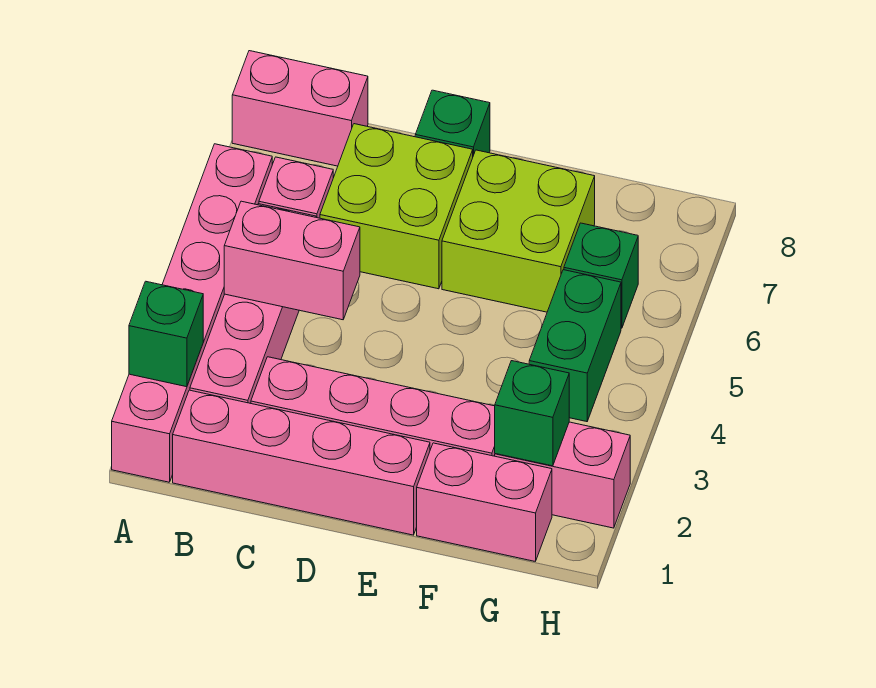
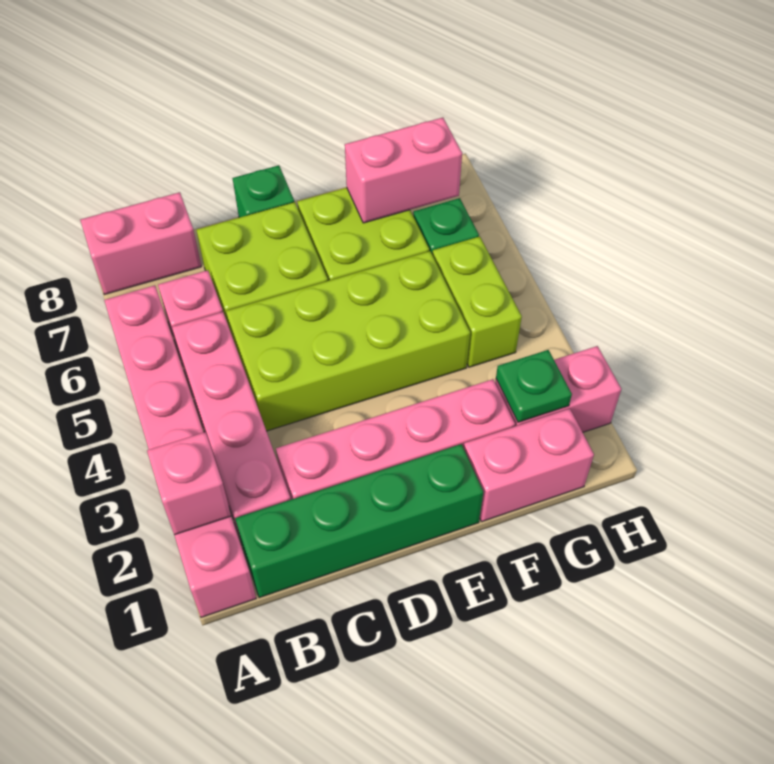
green 1x1 brick [129,281,203,387] -> pink 1x1 brick [147,432,231,535]
pink 1x4 brick [173,390,430,535] -> green 1x4 brick [235,444,483,598]
pink 1x2 brick [224,201,360,320] -> pink 1x2 brick moved to [345,118,462,223]
none -> lime 2x4 brick [226,251,470,431]
green 1x1 brick [495,361,569,466] -> green 1x1 plate [496,350,572,422]
green 1x2 brick [529,270,621,422] -> lime 1x2 brick [432,236,522,367]

